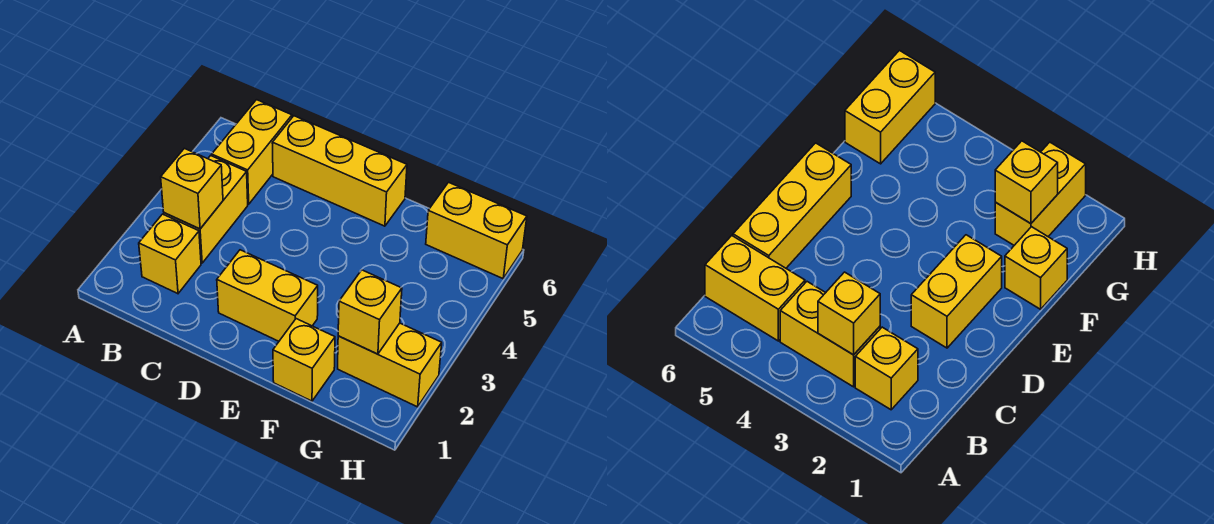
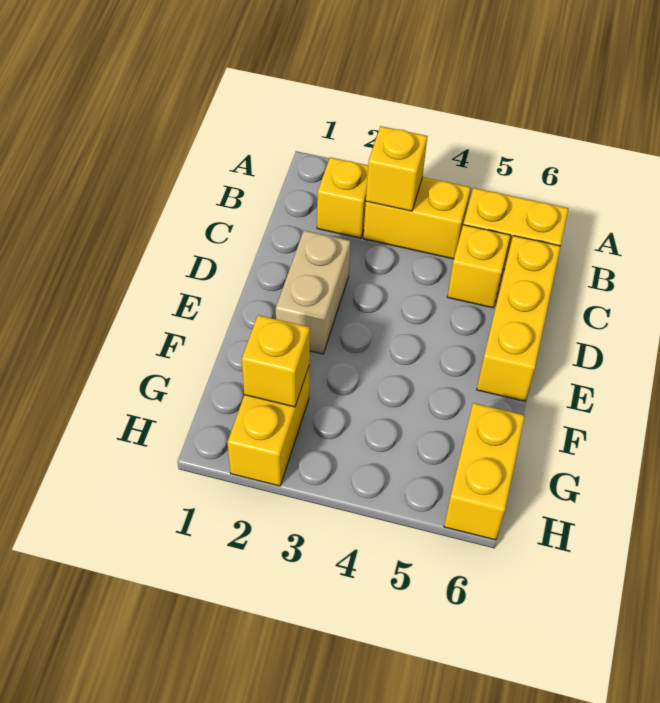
yellow 1x2 brick [217,250,318,341] -> tan 1x2 brick [276,230,350,354]
yellow 1x1 brick [273,319,335,401] -> yellow 1x1 brick moved to [447,225,510,308]

